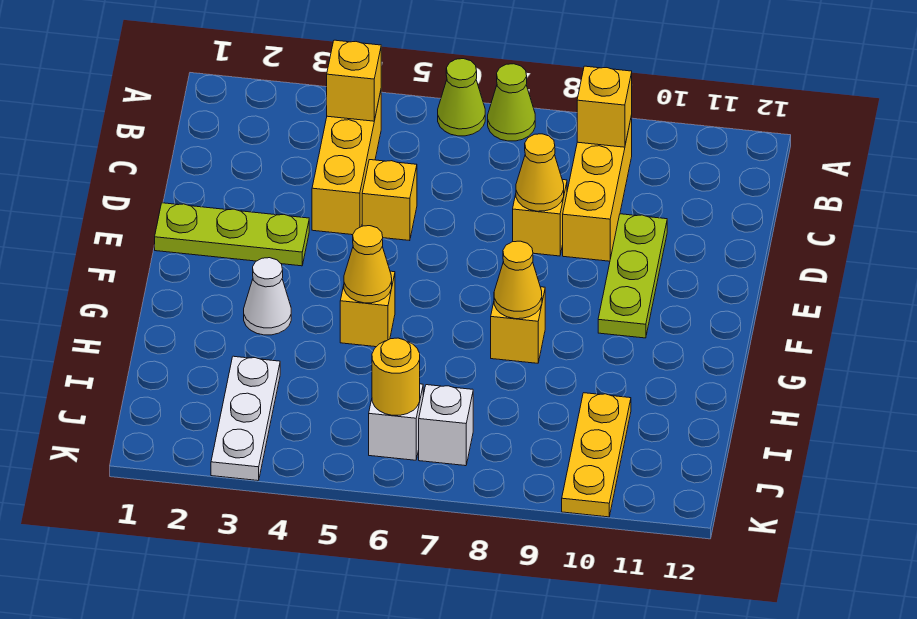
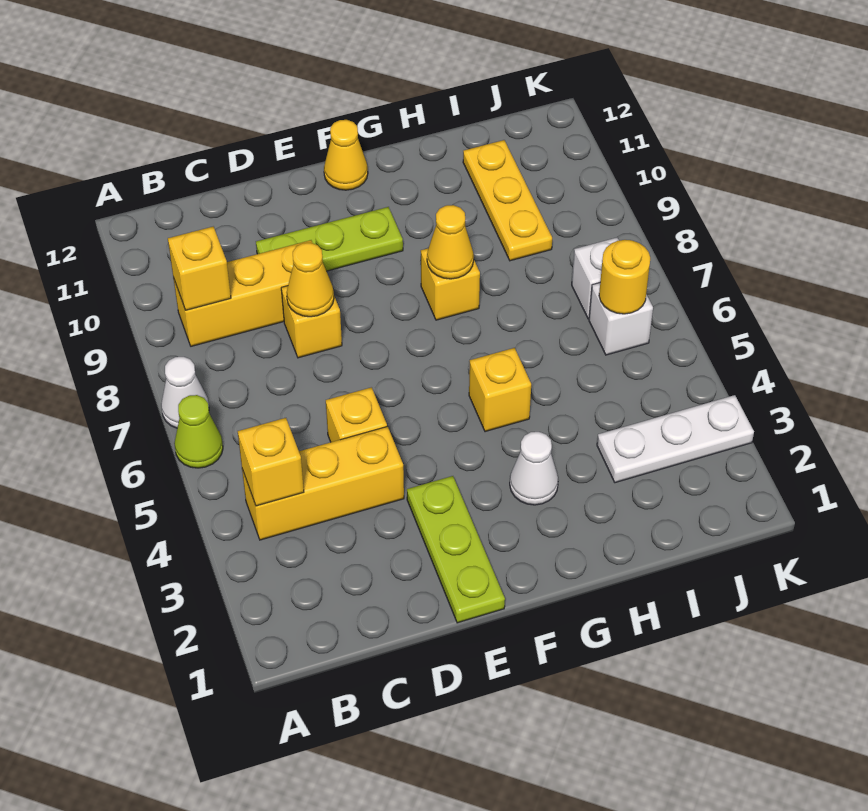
lime 1x1 cone [488,64,535,141] -> white 1x1 cone [161,357,209,428]
yellow 1x1 cone [344,226,392,303] -> yellow 1x1 cone moved to [324,120,368,190]
yellow 1x3 plate [562,393,631,517] -> yellow 1x3 plate turned to [463,140,552,261]

